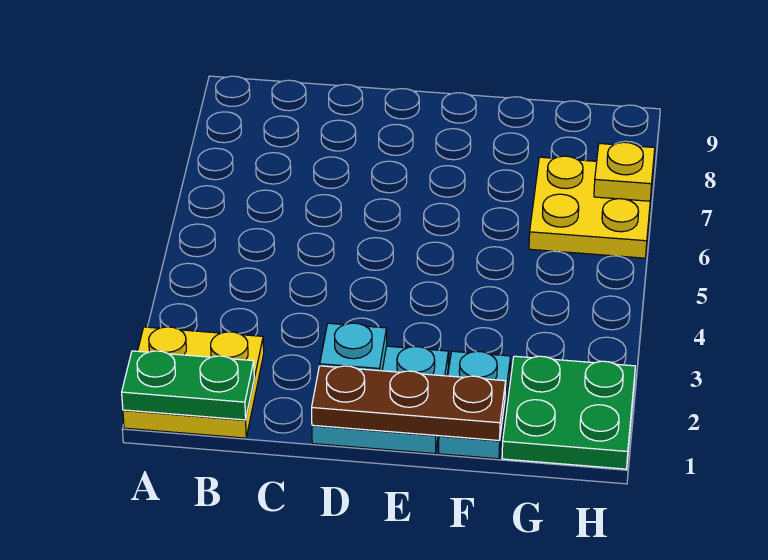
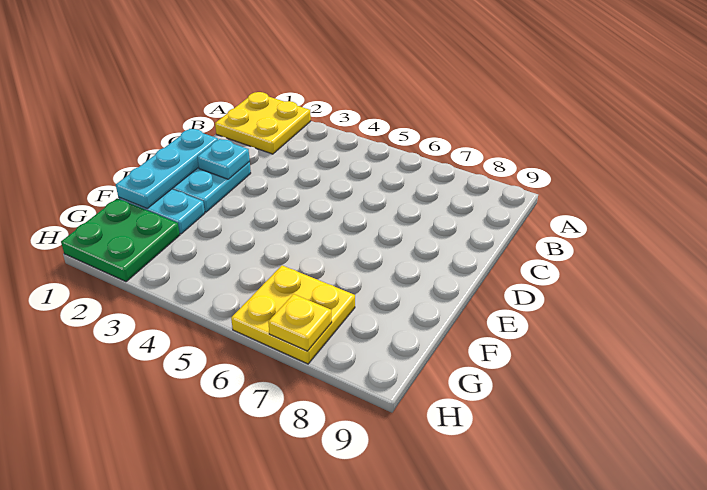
green 1x2 plate [122,351,254,420] -> none
brown 1x3 plate [312,366,506,441] -> cyan 1x3 plate [116,129,218,208]

